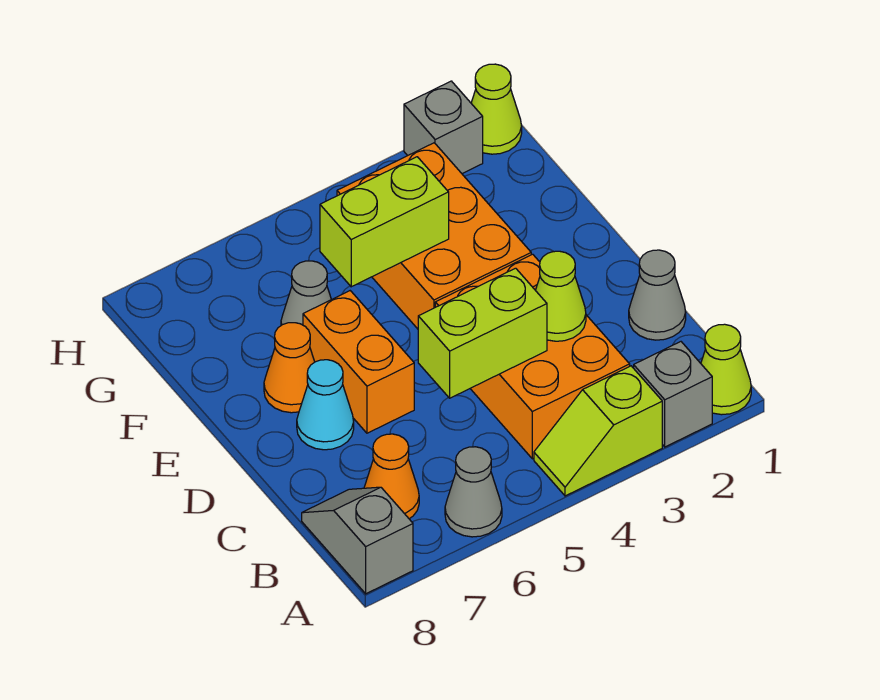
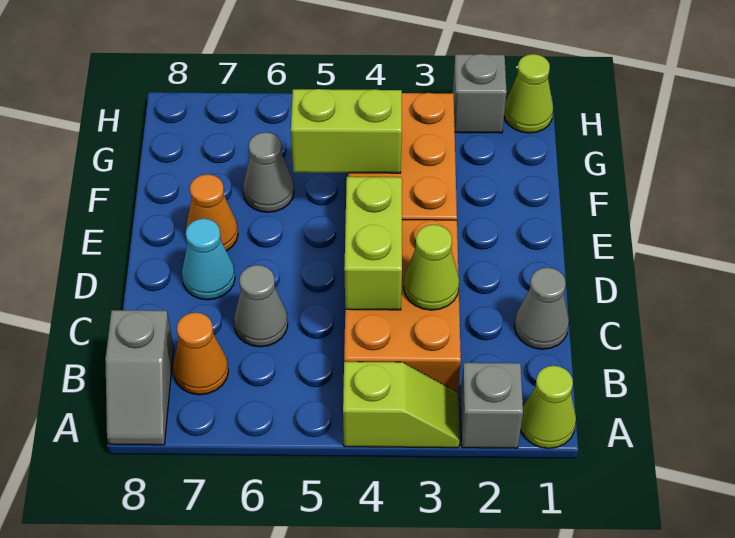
lime 1x2 slope [534,366,662,496] -> lime 1x2 slope turned to [343,362,459,448]
grey 1x1 cone [445,447,502,537] -> grey 1x1 cone moved to [234,265,288,347]
grey 1x2 slope [302,487,413,594] -> grey 1x2 slope turned to [105,310,174,445]
lime 1x2 brick [418,268,547,398] -> lime 1x2 brick turned to [344,177,402,310]
orange 1x2 brick [303,291,414,433] -> none

